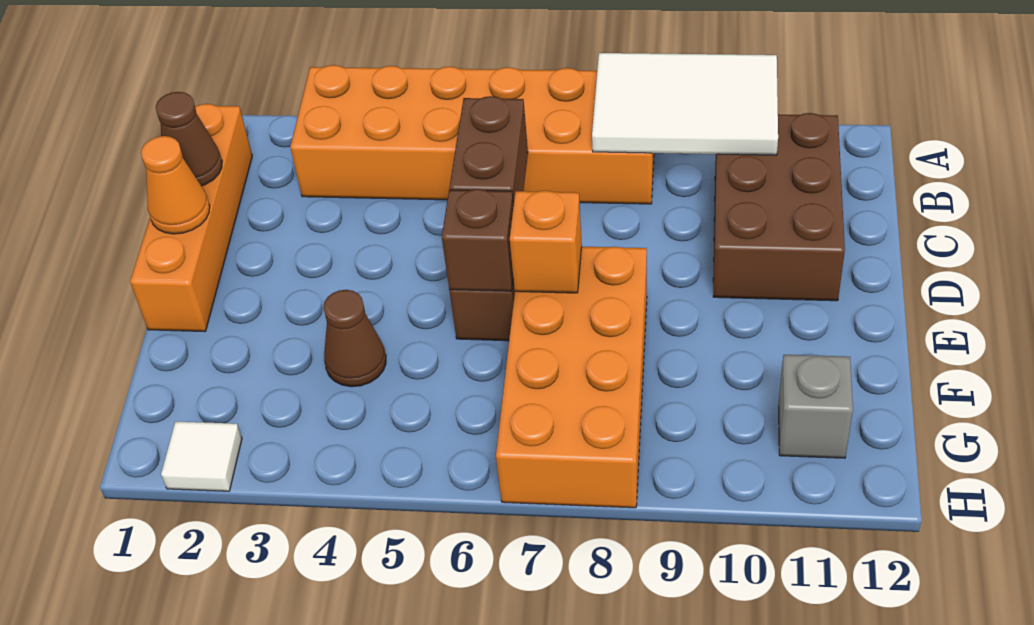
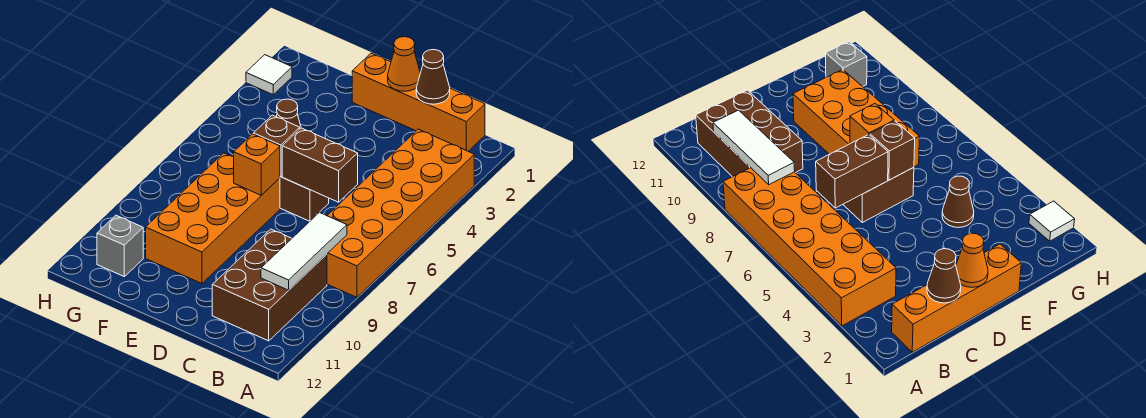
white 2x3 tile [592,53,778,155] -> white 1x3 tile [261,212,347,290]
brown 2x3 brick [713,113,845,301] -> brown 2x3 brick turned to [212,229,327,341]
orange 2x4 brick [496,247,647,508] -> orange 2x4 brick turned to [146,153,280,284]

